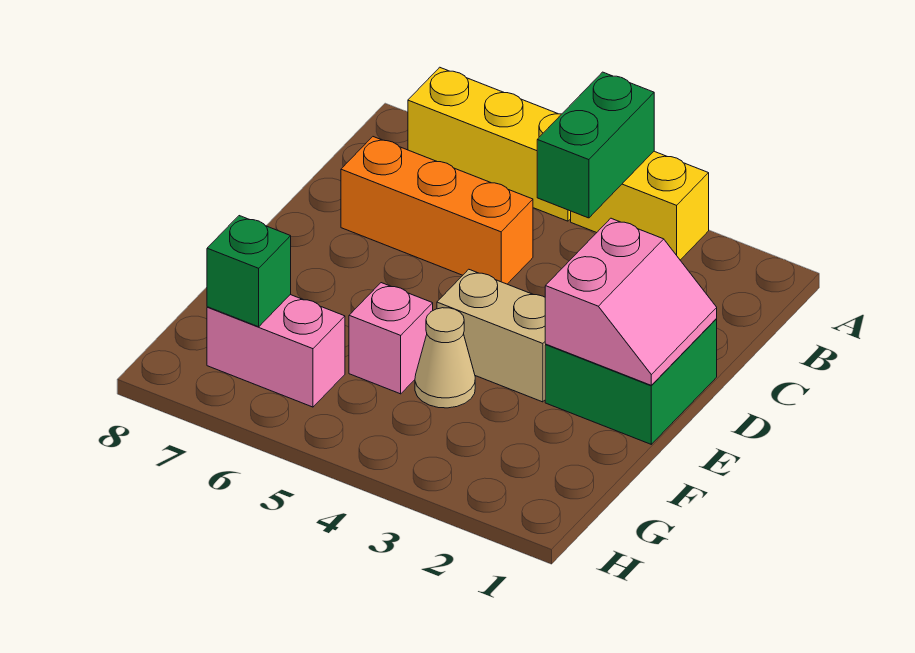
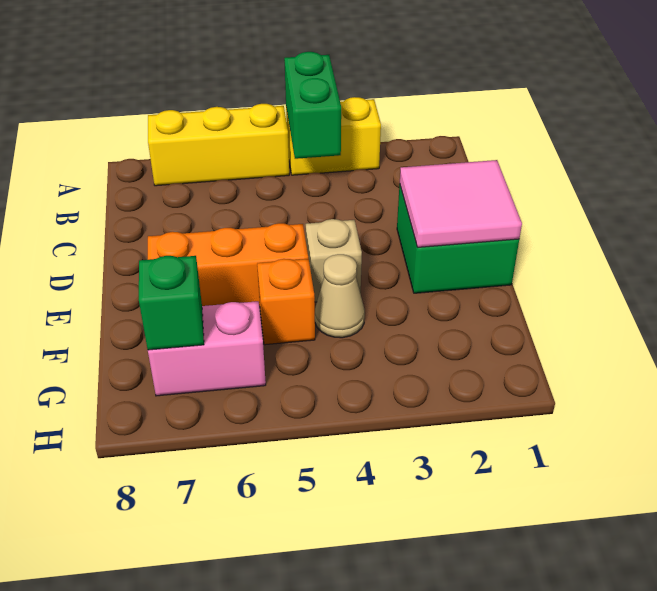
orange 1x3 brick [341,137,533,284] -> orange 1x3 brick moved to [148,223,308,307]
pink 2x2 slope [545,218,717,385] -> pink 2x2 tile [400,160,522,247]
tan 1x2 brick [437,269,546,402] -> tan 1x1 brick [306,219,362,302]
pink 1x1 brick [349,283,433,394] -> orange 1x1 brick [257,259,315,345]

